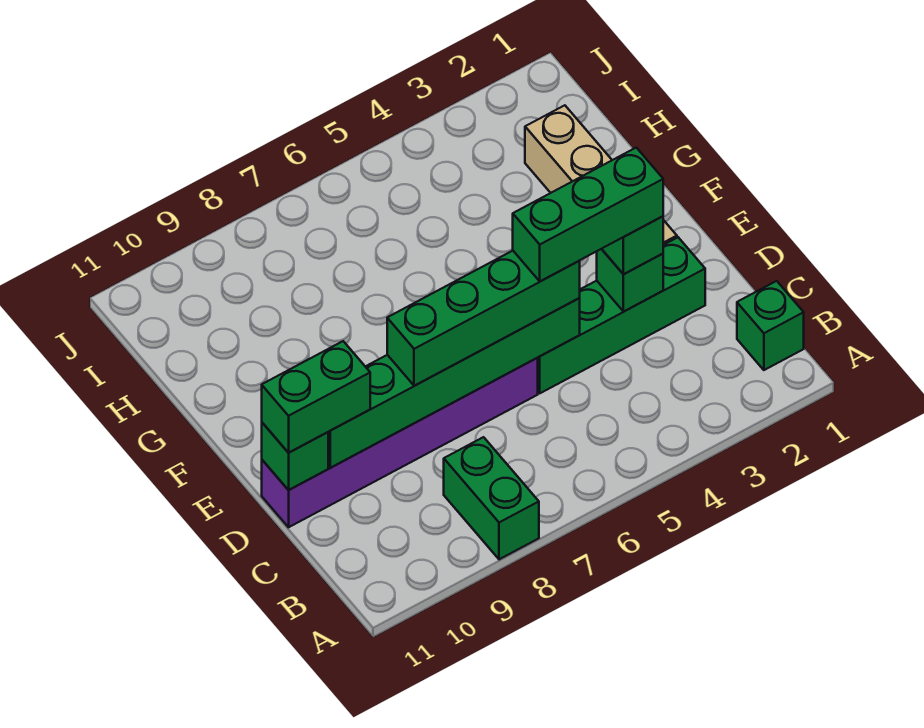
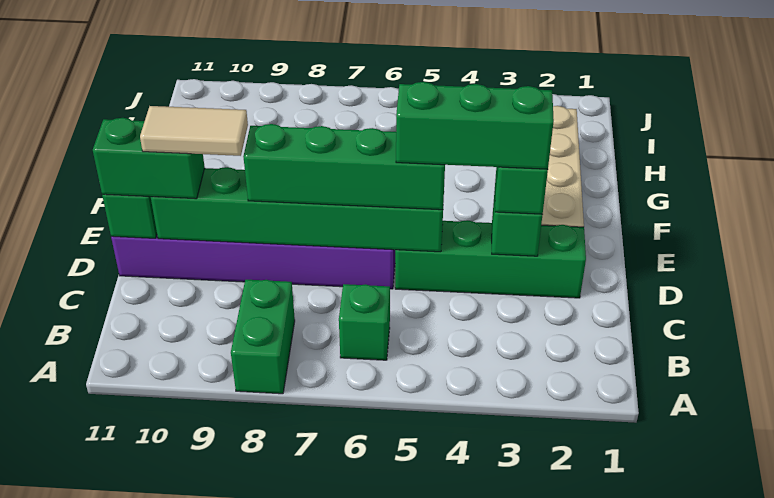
green 1x1 brick [737,281,804,370] -> green 1x1 brick moved to [339,284,390,360]
none -> tan 1x2 tile [140,106,248,156]

